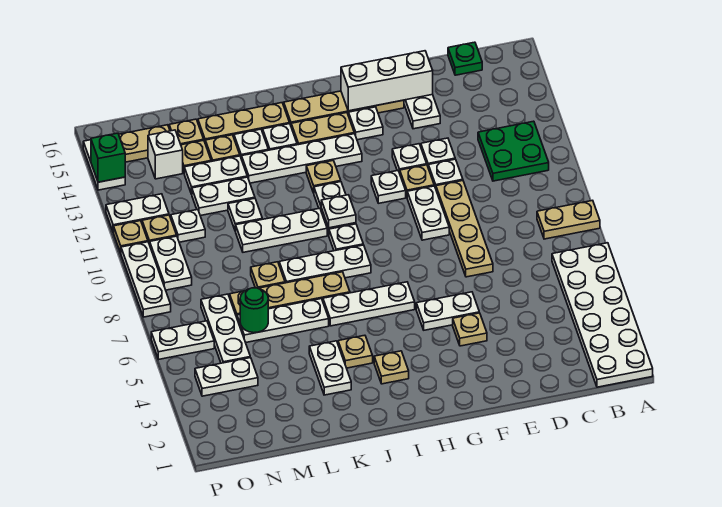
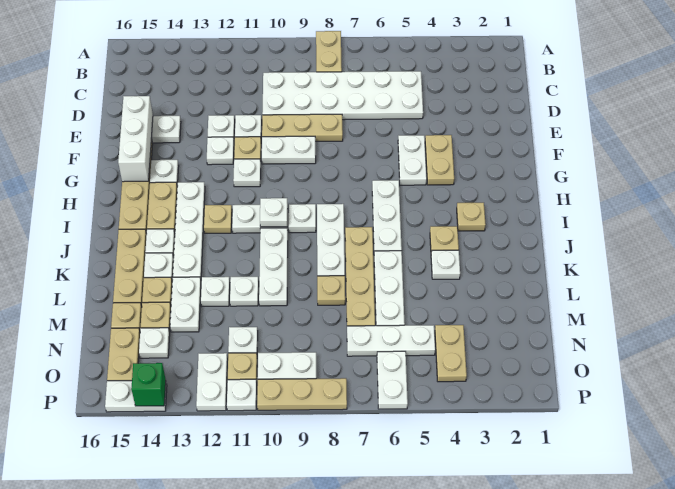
white 2x6 plate [552,243,653,387] -> white 2x6 plate moved to [262,71,423,120]
green 2x2 plate [478,121,549,181] -> none
green 1x1 plate [448,42,482,75] -> none
tan 1x4 plate [436,181,493,277] -> tan 1x3 plate [262,114,343,141]
tan 1x1 plate [453,313,487,346] -> tan 1x2 plate [425,135,454,185]
white 1x2 plate [309,341,351,395] -> white 1x1 plate [431,250,460,279]
white 1x2 plate [192,177,255,216] -> white 1x1 plate [201,277,230,306]
green 1x1 round brick [240,288,268,333] -> none
white 1x2 plate [195,358,258,396] -> tan 1x2 plate [435,325,467,382]
white 1x1 brick [148,130,183,179] -> white 1x1 plate [139,328,170,358]
white 1x3 plate [121,242,171,317] -> tan 1x3 plate [257,378,347,410]
tan 1x1 plate [114,221,148,253] -> white 1x1 plate [227,379,257,411]

